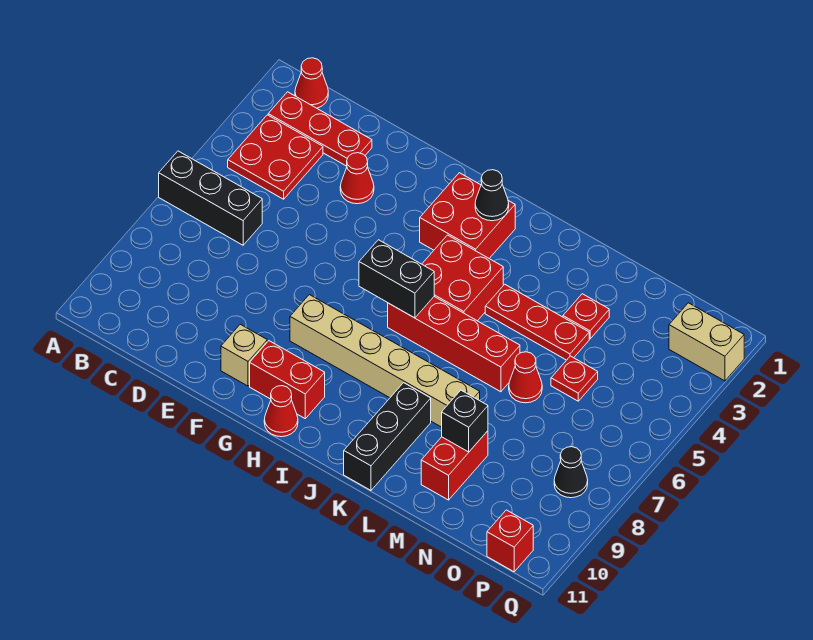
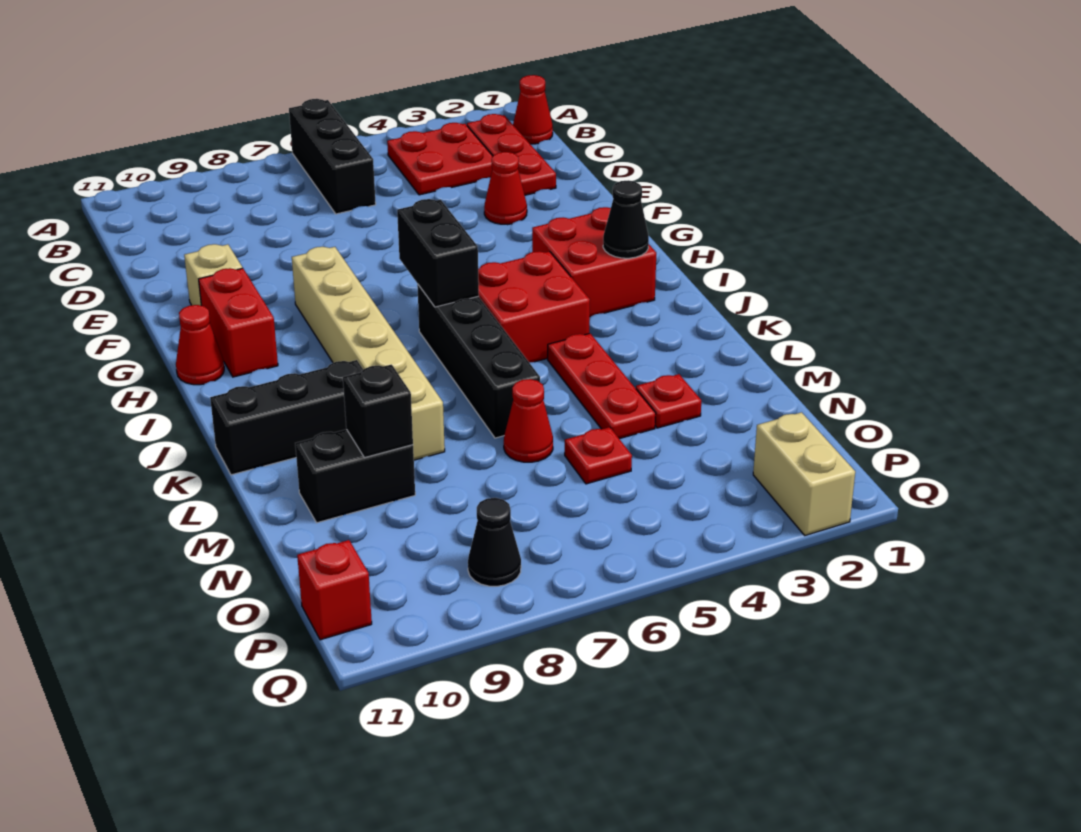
red 1x4 brick [388,297,520,392] -> black 1x4 brick [417,284,540,438]
red 1x2 brick [421,431,488,500] -> black 1x2 brick [295,429,415,523]

